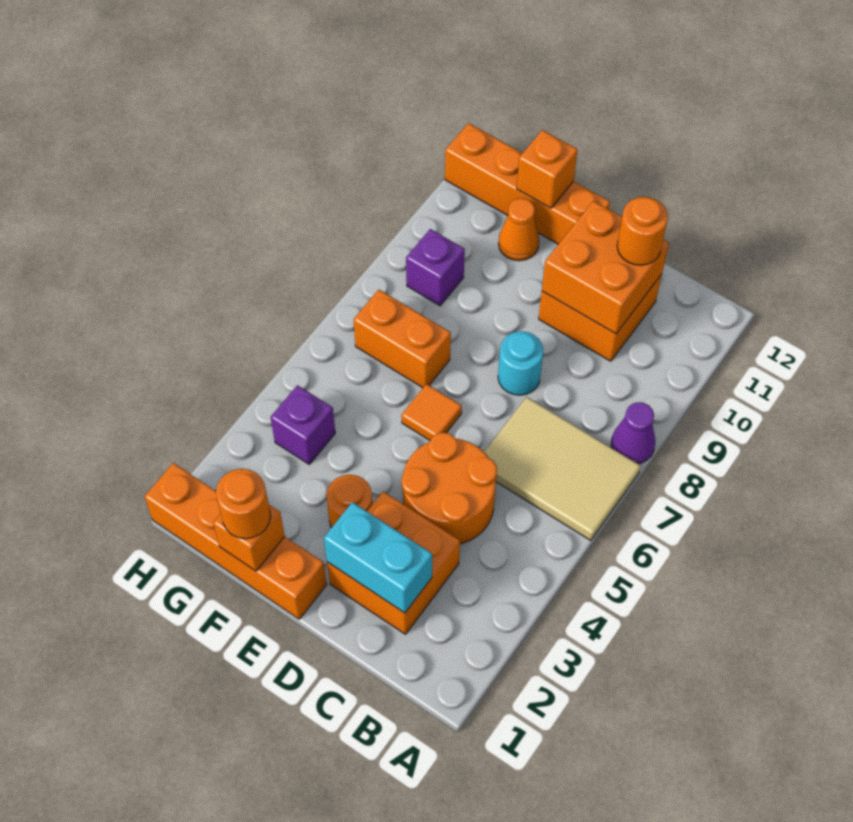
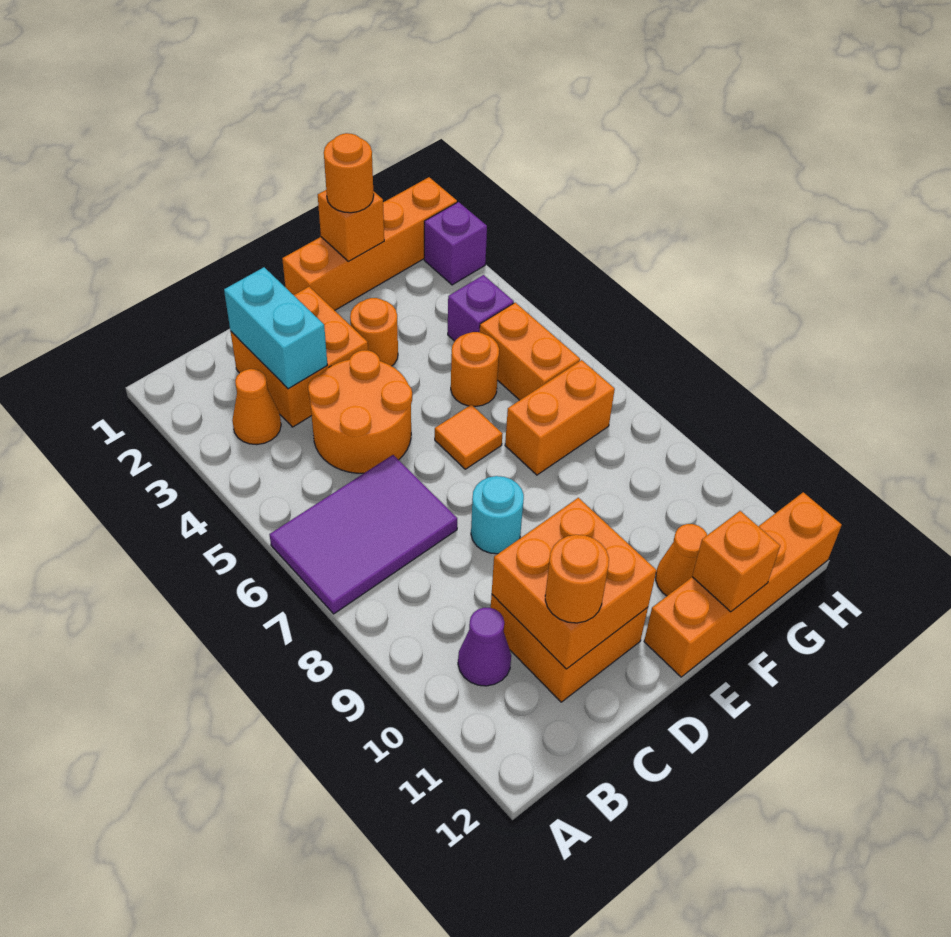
tan 2x3 tile [484,397,641,541] -> purple 2x3 tile [269,455,457,614]
purple 1x1 cone [611,402,655,464] -> purple 1x1 cone moved to [458,608,511,686]
none -> orange 1x1 cone [232,369,281,445]
cyan 1x2 brick [324,502,432,613] -> cyan 1x2 brick turned to [224,267,327,389]
none -> orange 1x1 round brick [451,332,499,406]
none -> orange 1x2 brick [480,303,580,400]
purple 1x1 brick [406,229,465,306] -> purple 1x1 brick moved to [424,202,487,285]

